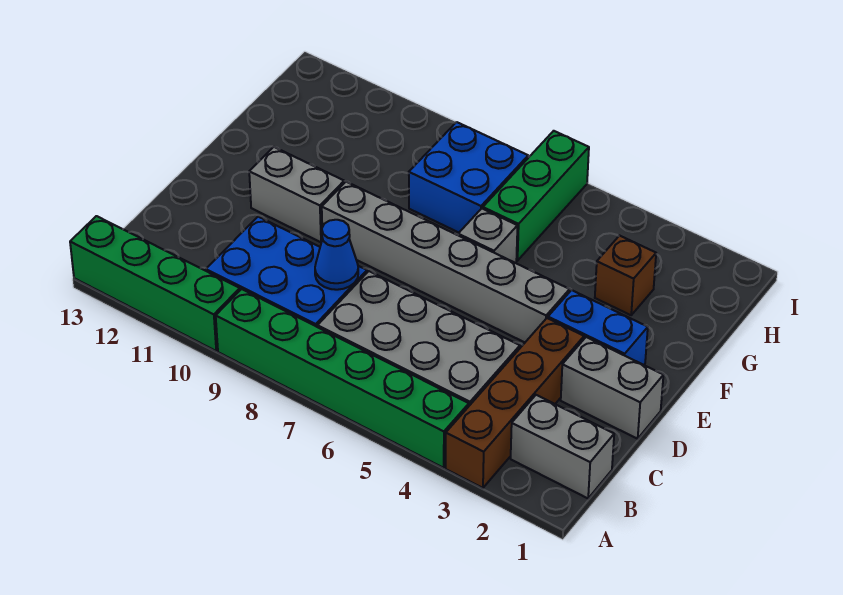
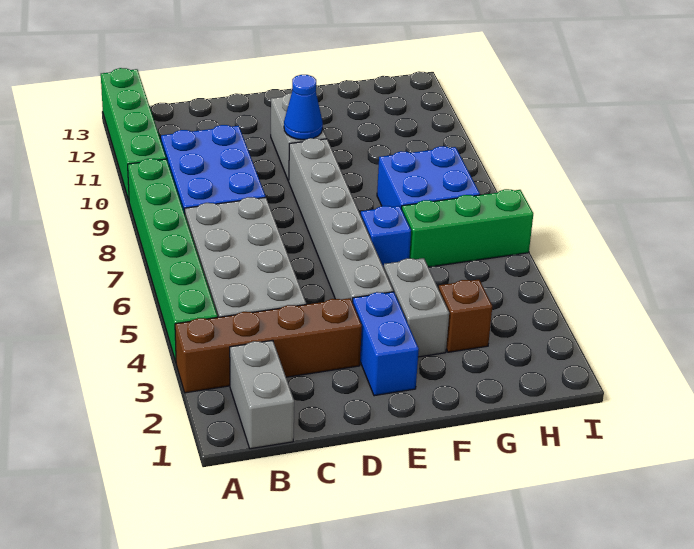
blue 1x1 cone [315,220,358,290] -> blue 1x1 cone moved to [284,75,323,140]
grey 1x2 brick [561,337,663,439] -> grey 1x2 brick moved to [384,258,449,357]
grey 1x1 brick [458,209,517,263] -> blue 1x1 brick [361,206,411,268]

